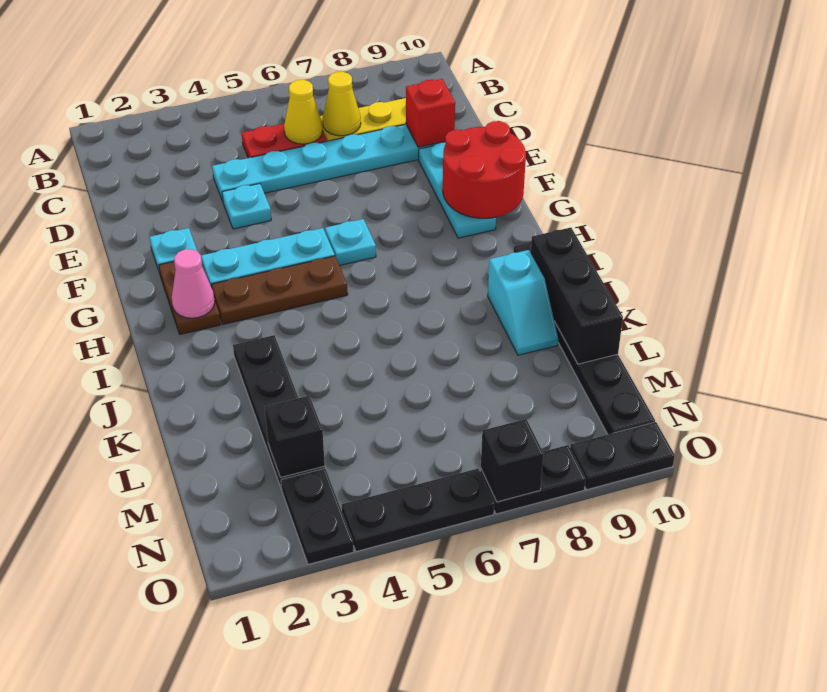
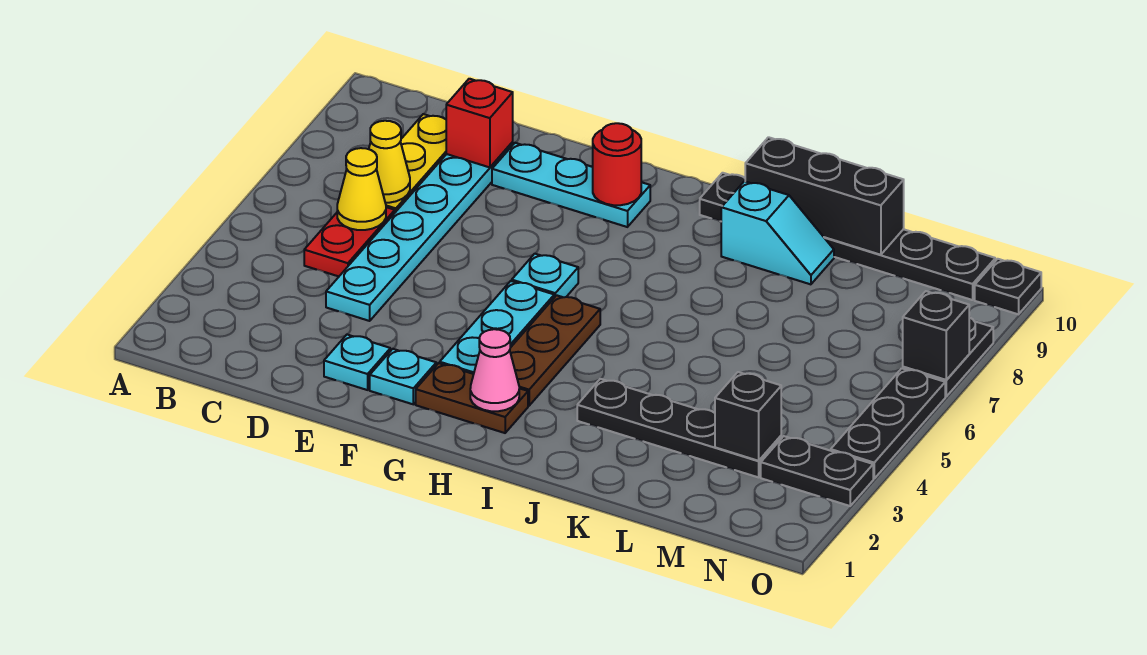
cyan 1x1 plate [222,184,271,229] -> cyan 1x1 plate moved to [324,334,390,390]
red 2x2 round brick [443,121,526,218] -> red 1x1 round brick [593,123,641,205]
black 1x2 plate [570,422,675,490] -> black 1x1 plate [975,259,1041,314]

